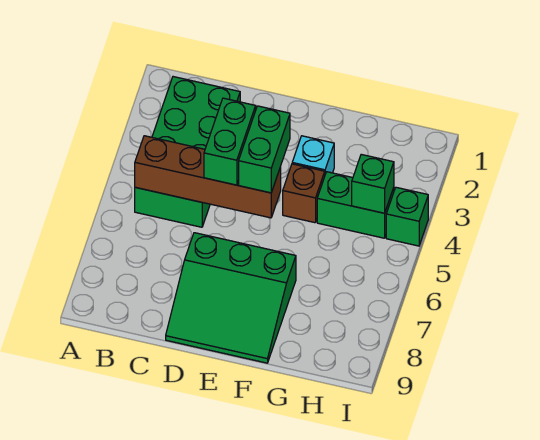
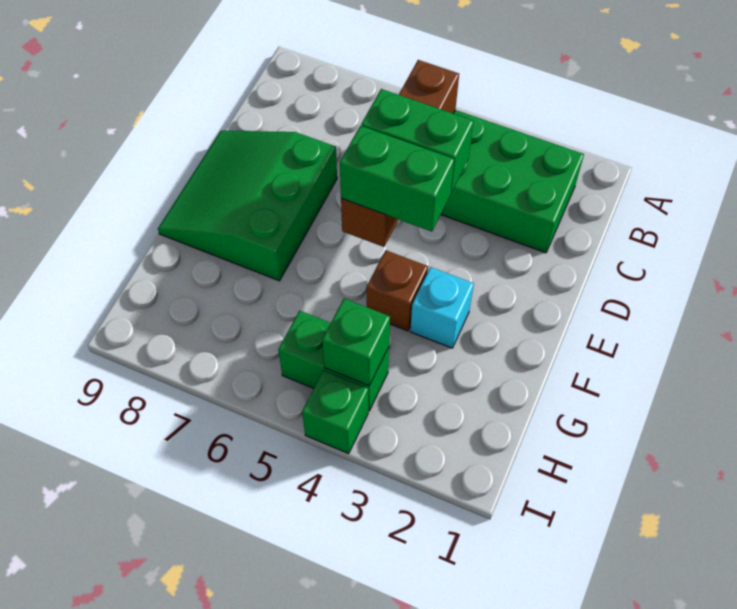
green 1x2 brick [317,172,394,238] -> green 1x2 brick turned to [278,311,389,411]

